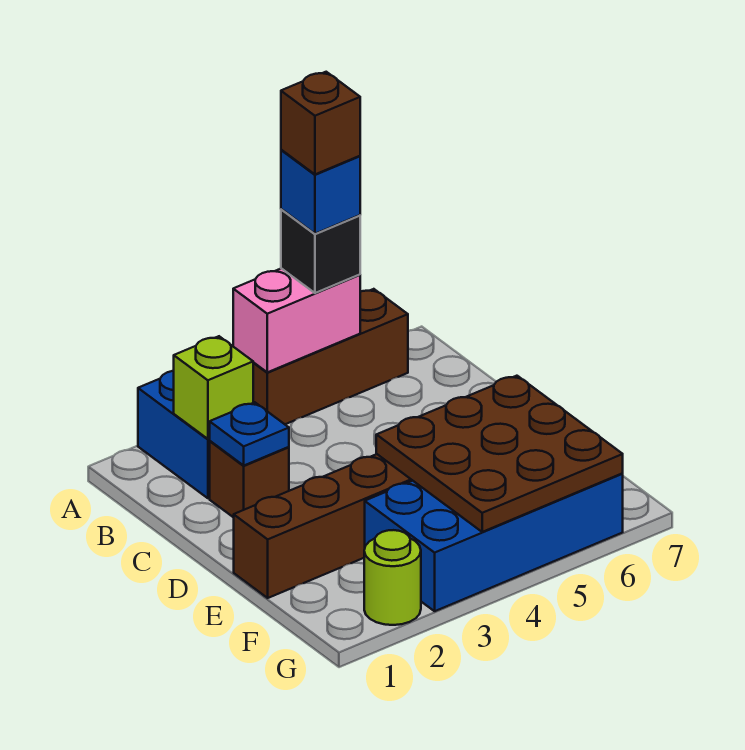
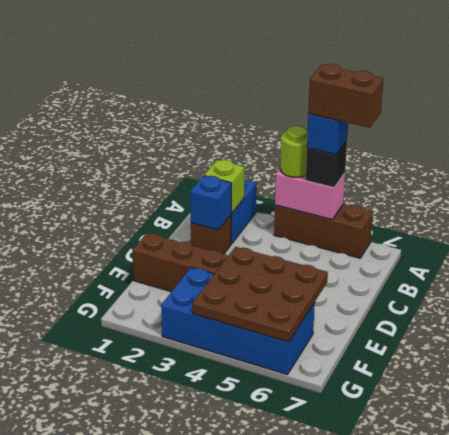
brown 1x1 brick [281,72,360,174] -> brown 1x2 brick [308,64,383,128]
blue 1x1 plate [210,402,289,465] -> blue 1x1 brick [190,176,232,230]
lime 1x1 round brick [364,530,421,625] -> lime 1x1 round brick moved to [281,126,308,177]

